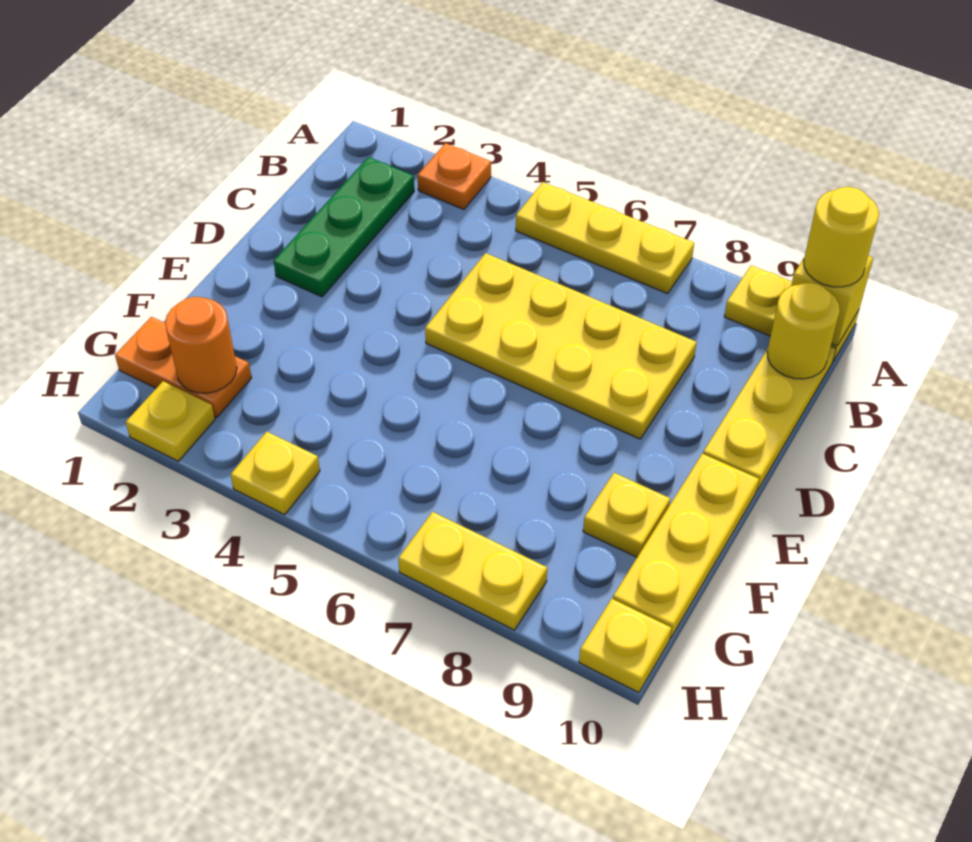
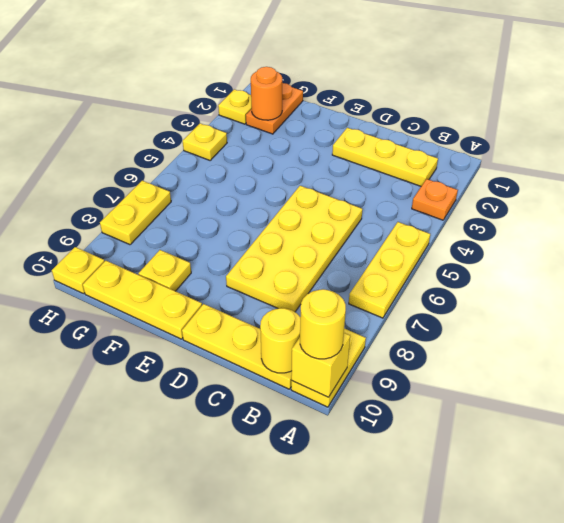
green 1x3 plate [274,157,414,297] -> yellow 1x3 plate [332,128,438,186]

